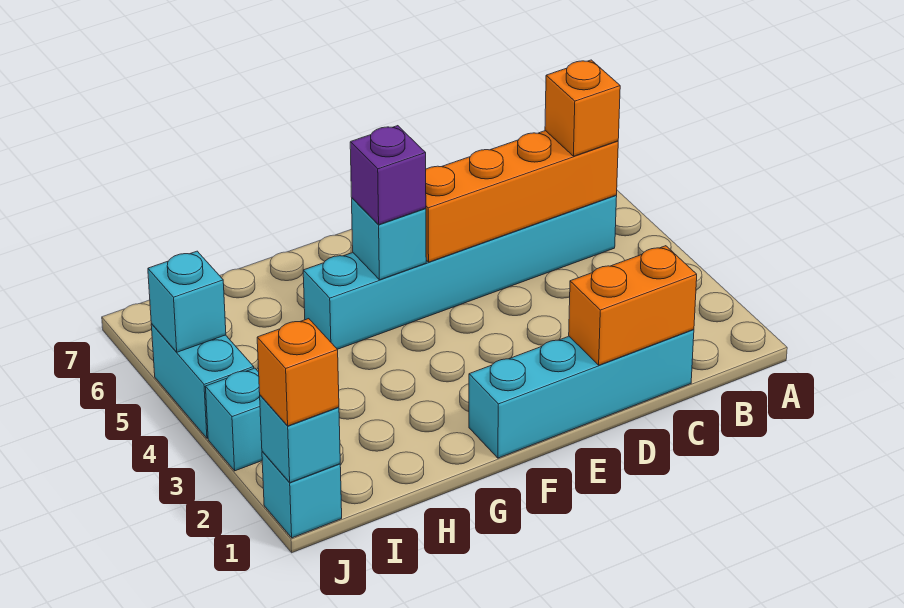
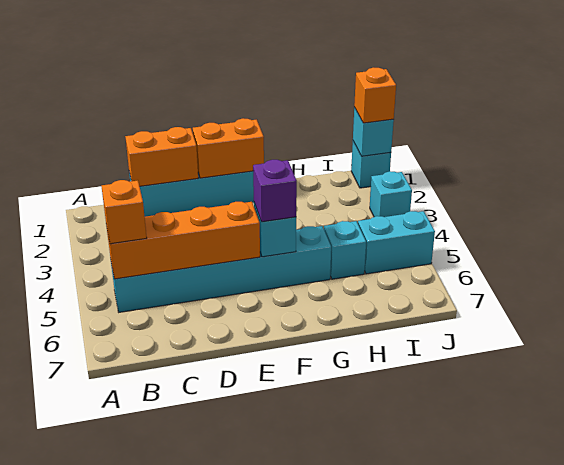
none -> orange 1x2 brick [193,118,264,178]
cyan 1x2 brick [151,324,254,438] -> cyan 1x2 brick turned to [358,211,435,274]
cyan 1x1 brick [148,251,226,352] -> cyan 1x1 brick moved to [324,221,366,279]

